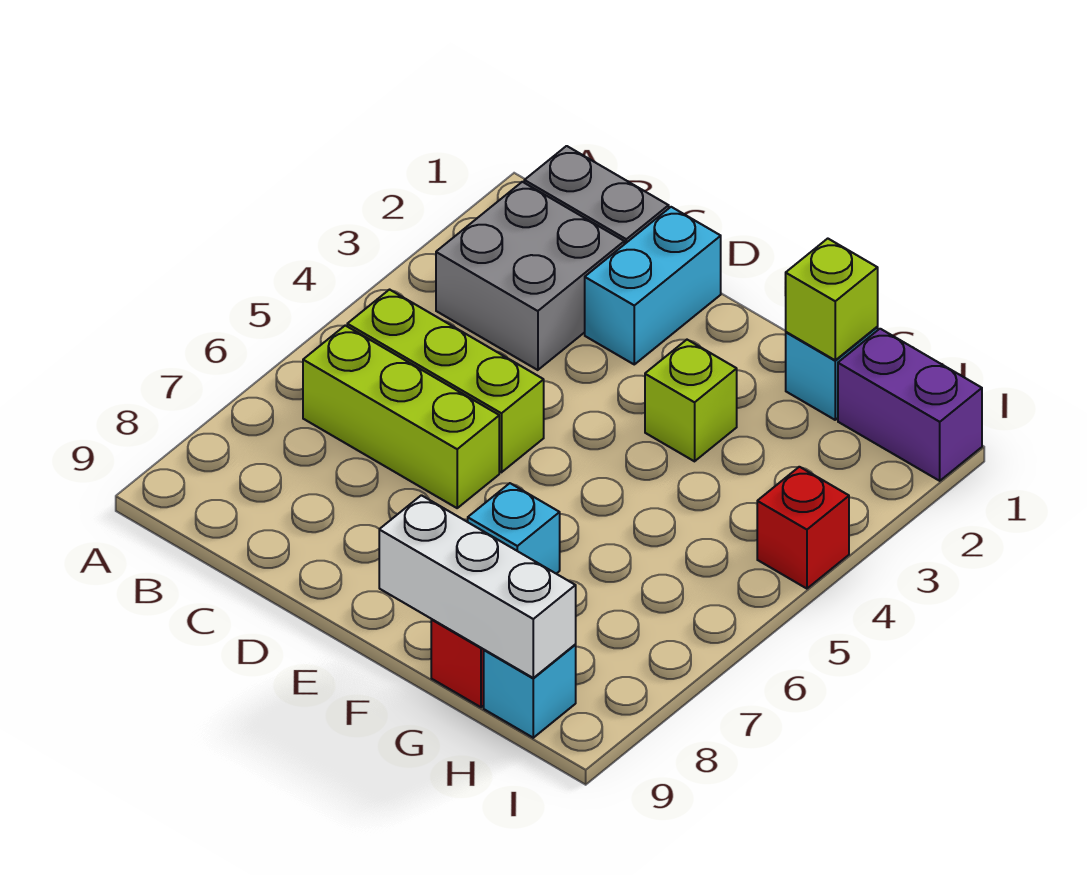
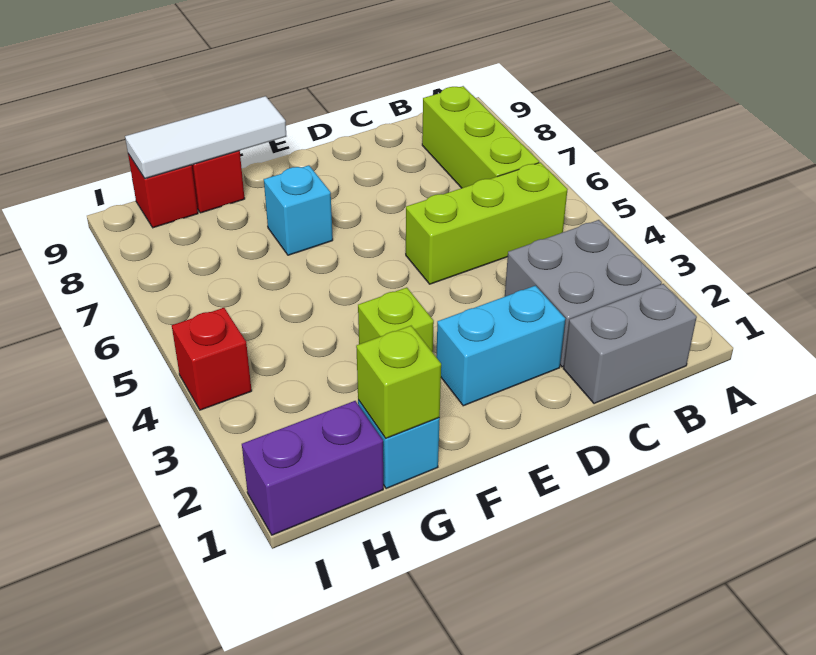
lime 1x3 brick [303,326,499,508] -> lime 1x3 brick turned to [422,86,539,188]
cyan 1x2 brick [585,207,721,364] -> cyan 1x2 brick turned to [436,286,565,406]
white 1x3 brick [379,495,576,678] -> white 1x3 tile [125,96,286,179]
cyan 1x1 brick [484,645,576,738] -> red 1x1 brick [128,154,198,228]

